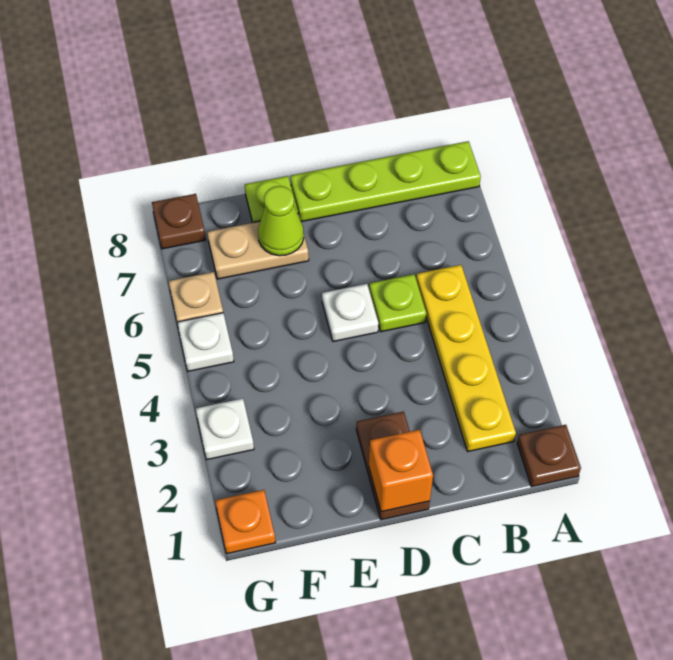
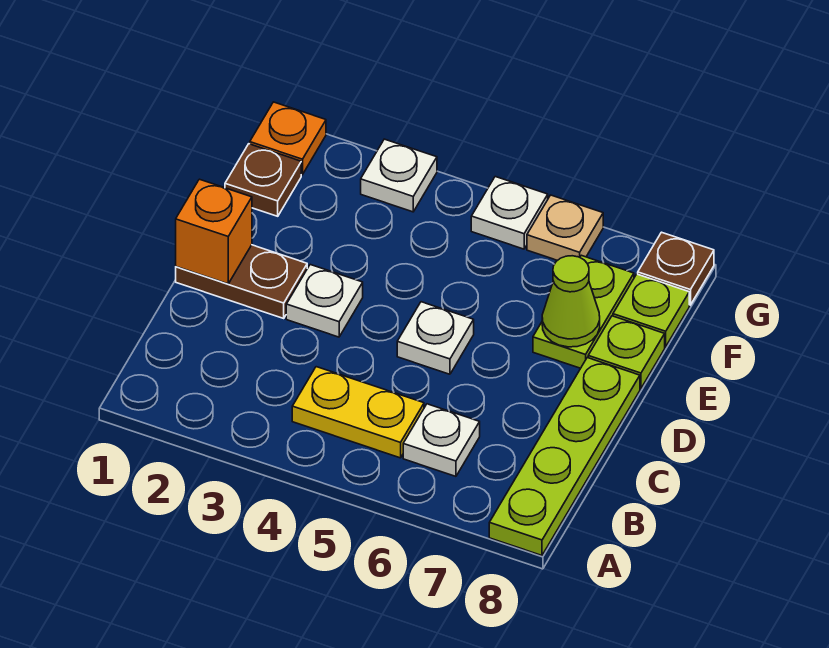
brown 1x1 plate [517,425,581,487] -> brown 1x1 plate moved to [225,144,301,216]
yellow 1x4 plate [416,265,516,452] -> yellow 1x2 plate [292,367,424,458]
none -> white 1x1 plate [403,404,480,476]
lime 1x1 plate [369,274,426,332] -> lime 1x1 plate moved to [613,274,689,347]
none -> white 1x1 plate [286,265,363,337]
tan 1x2 plate [207,214,309,279] -> lime 1x2 plate [533,255,634,368]

